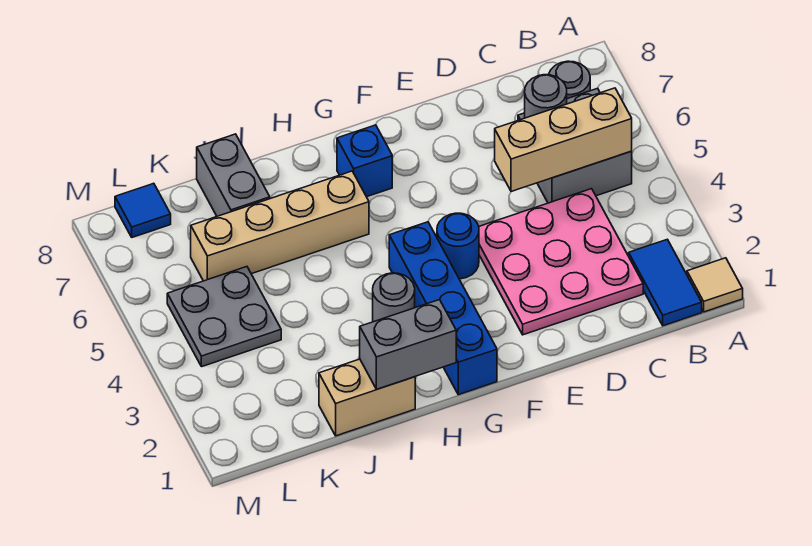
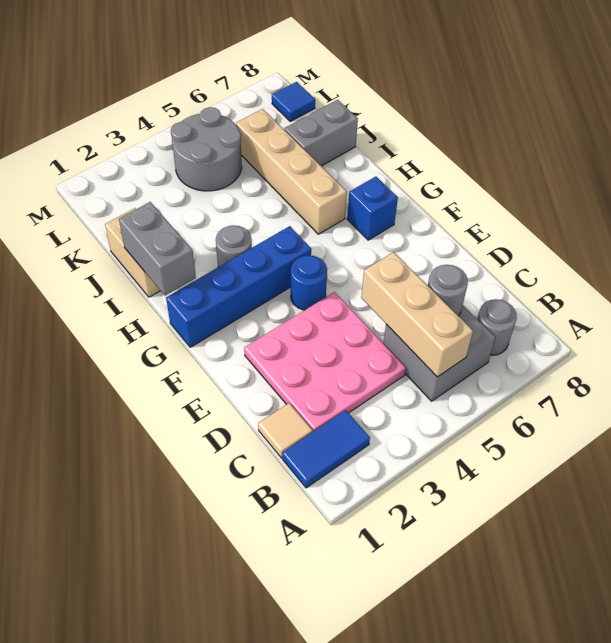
tan 1x1 tile [687,258,743,312] -> tan 1x1 tile moved to [258,403,313,458]
grey 2x2 plate [167,267,281,367] -> grey 2x2 round brick [171,107,242,191]

